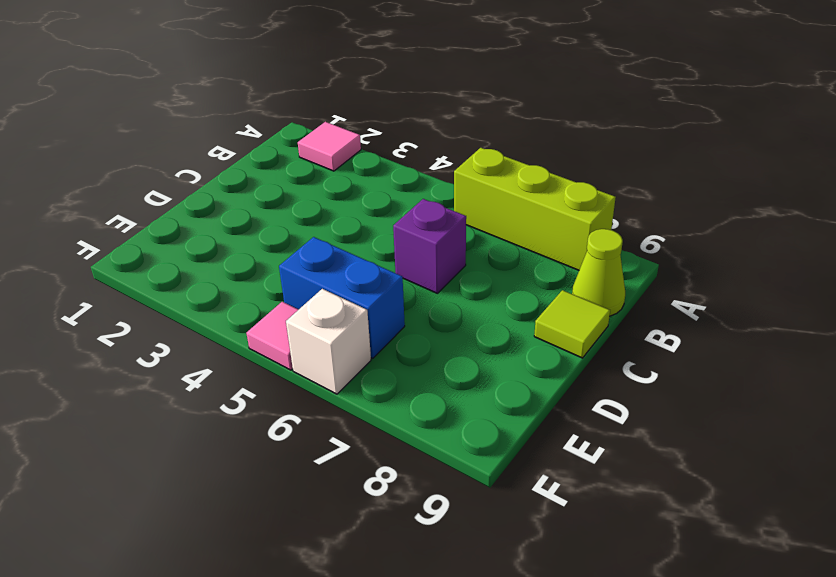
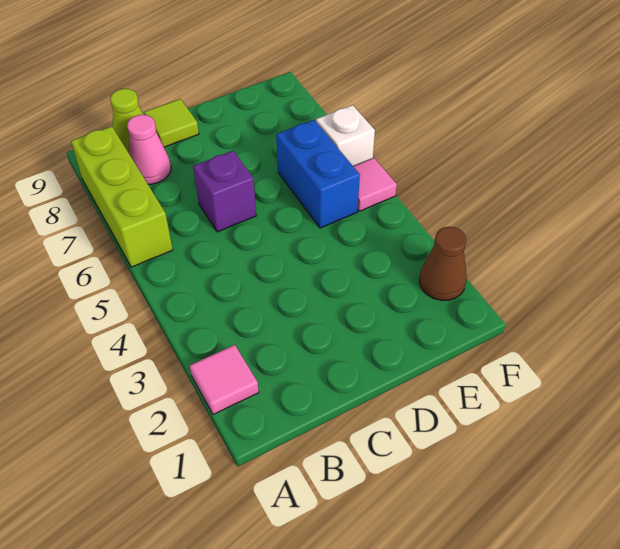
none -> pink 1x1 cone [127,115,171,184]
none -> brown 1x1 cone [419,227,467,300]

